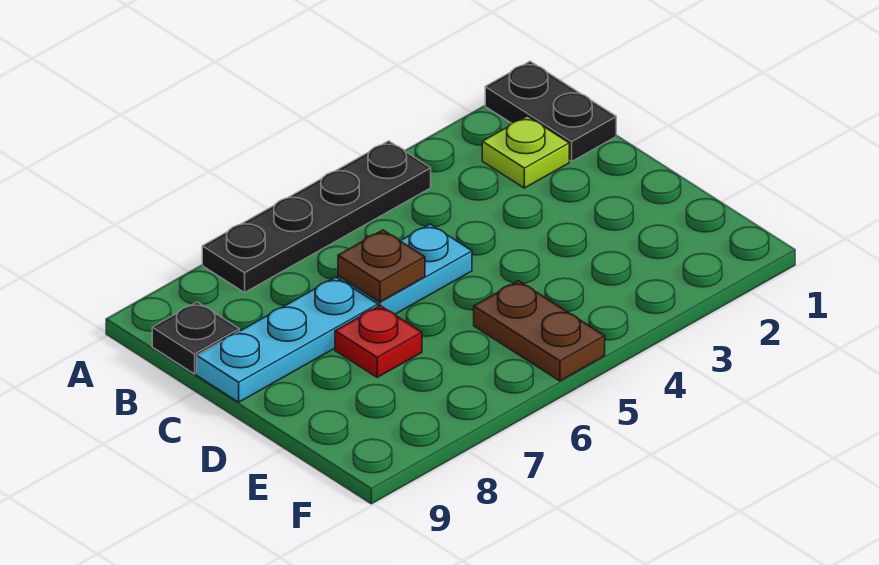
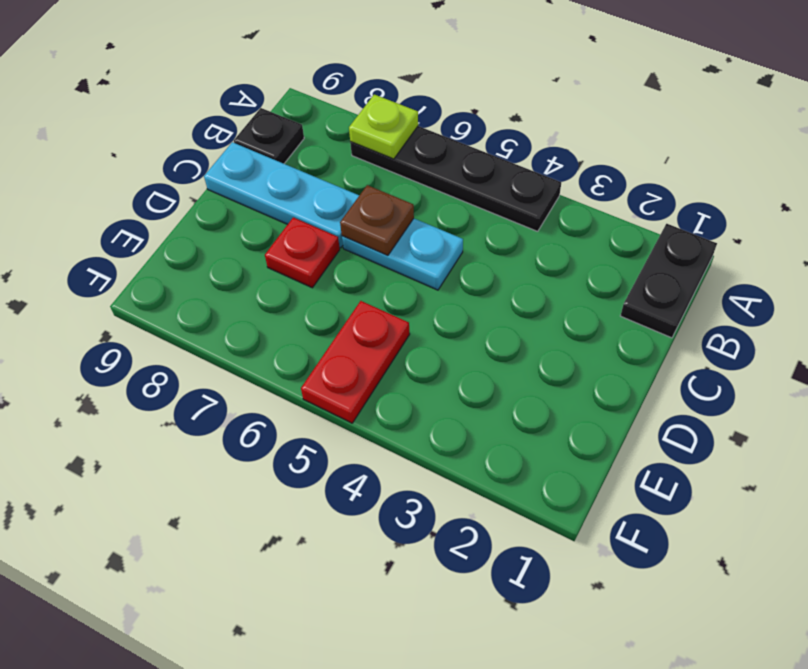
lime 1x1 plate [482,116,569,188] -> lime 1x1 plate moved to [349,94,418,159]
brown 1x2 plate [474,281,605,381] -> red 1x2 plate [301,301,410,423]

